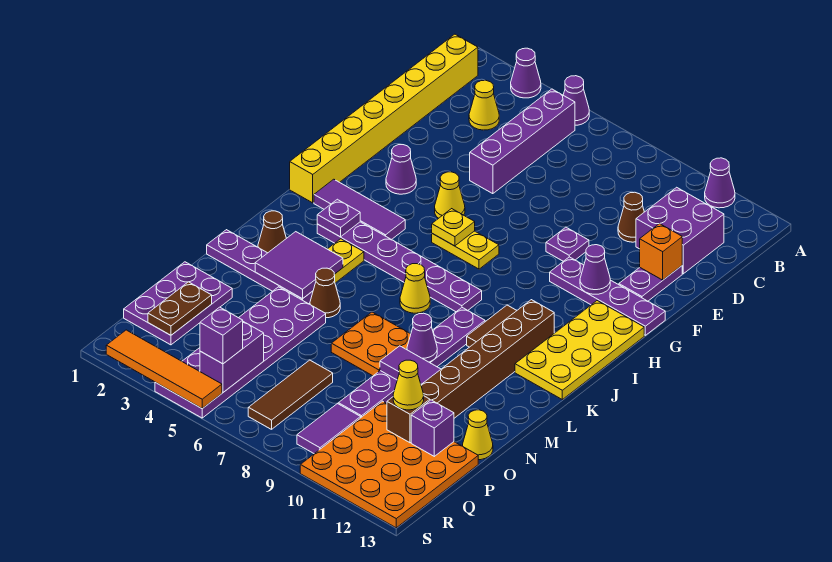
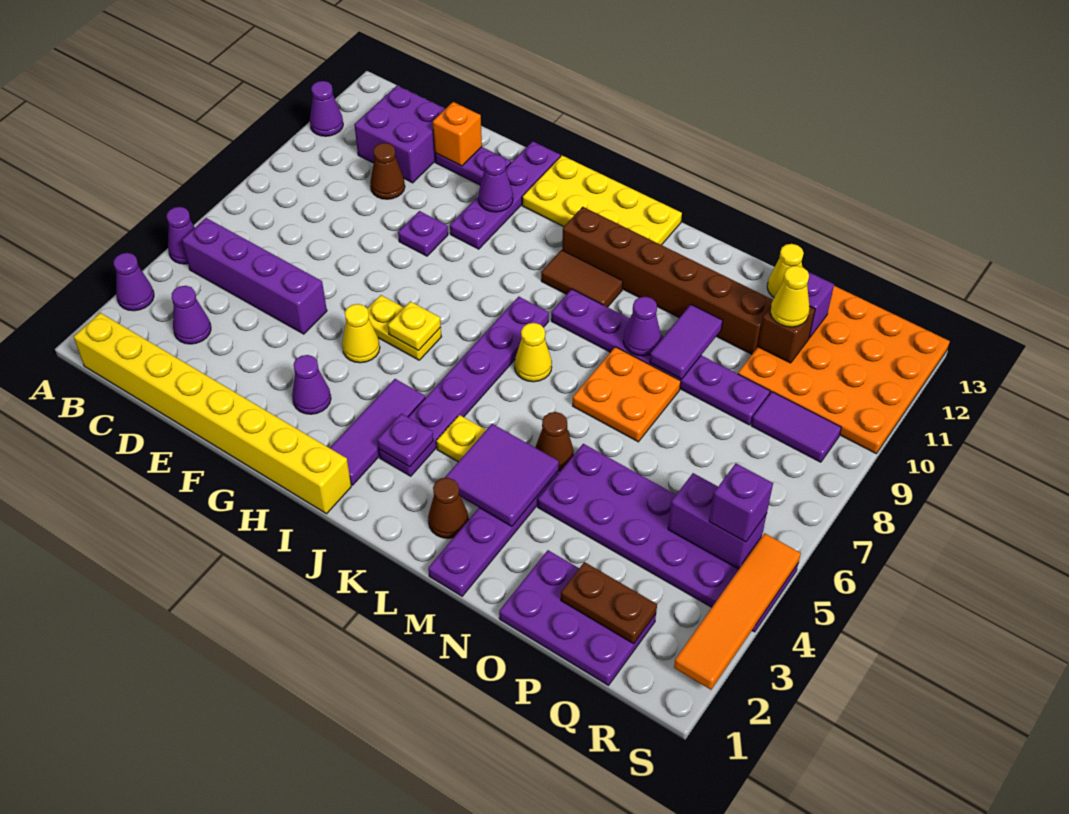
yellow 1x1 cone [469,80,499,130] -> purple 1x1 cone [172,286,211,344]
yellow 1x2 plate [432,231,499,269] -> yellow 1x2 plate turned to [367,295,441,360]
brown 1x3 tile [248,360,333,429] -> none

